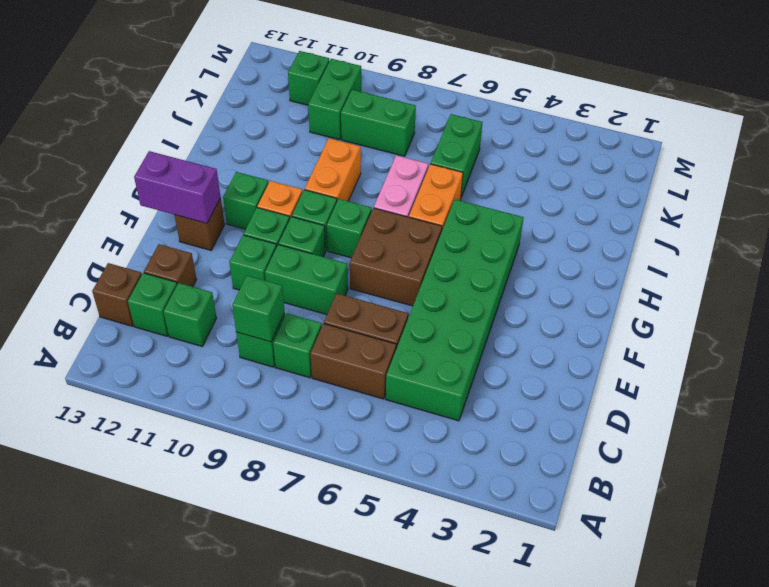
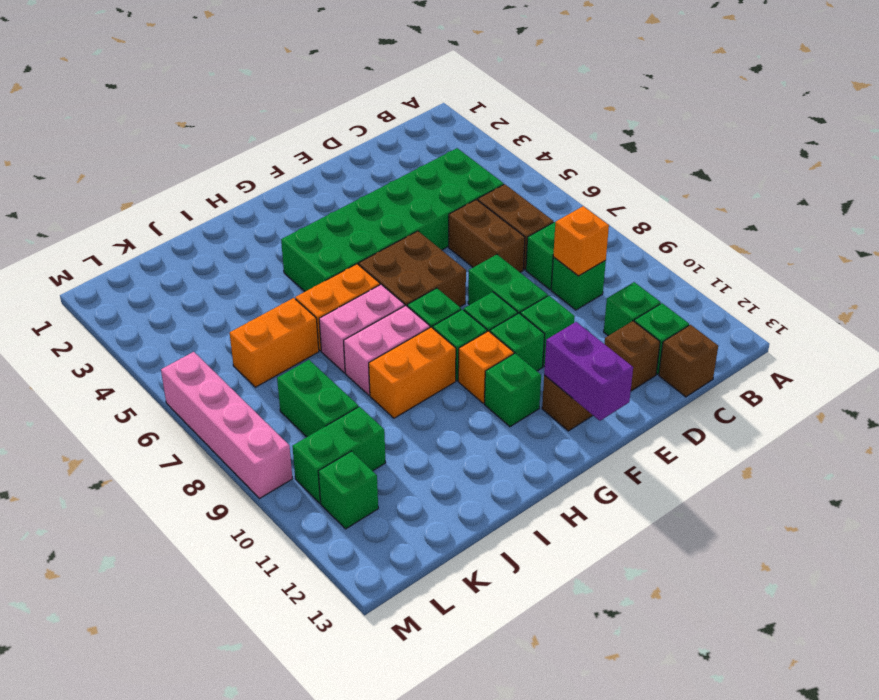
green 1x1 brick [232,276,285,342] -> orange 1x1 brick [553,206,609,276]
none -> pink 1x2 brick [344,306,430,395]
green 1x2 brick [431,114,483,197] -> orange 1x2 brick [230,298,319,387]
none -> pink 1x4 brick [161,352,292,499]

